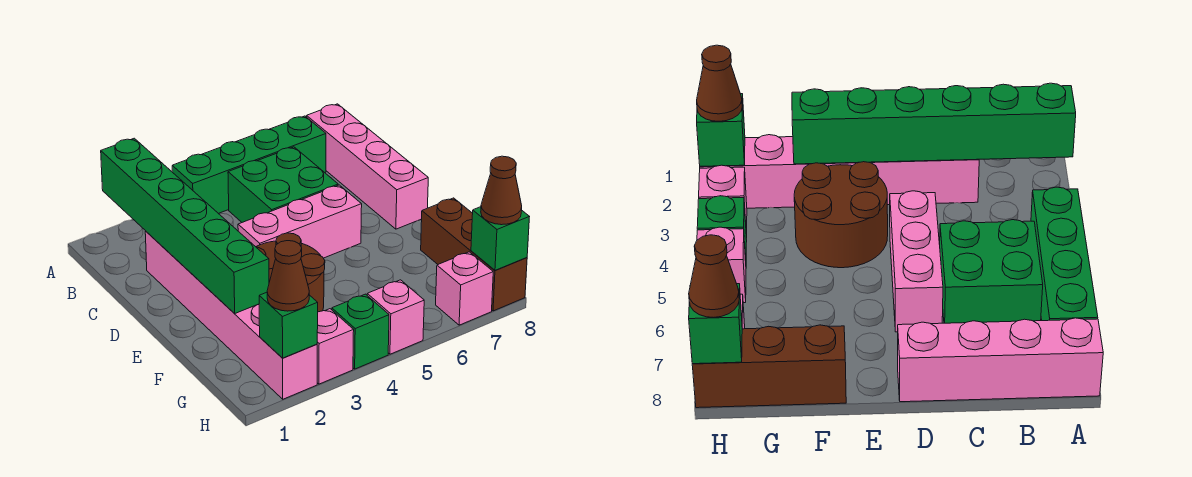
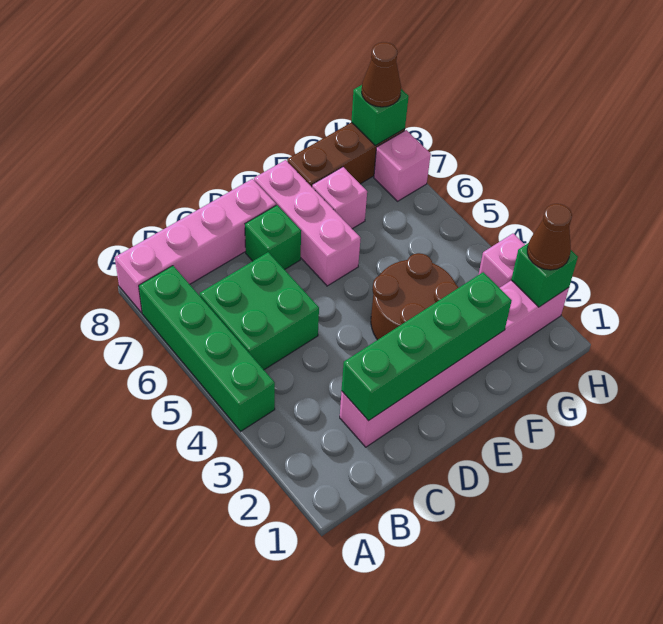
green 1x6 brick [101,138,269,314] -> green 1x4 brick [342,272,512,421]
pink 1x3 brick [238,185,362,258] -> pink 1x3 brick moved to [254,160,361,286]
green 1x1 brick [332,294,389,369] -> green 1x1 brick moved to [245,205,301,270]
pink 1x1 brick [367,280,424,354] -> pink 1x1 brick moved to [312,167,367,229]

